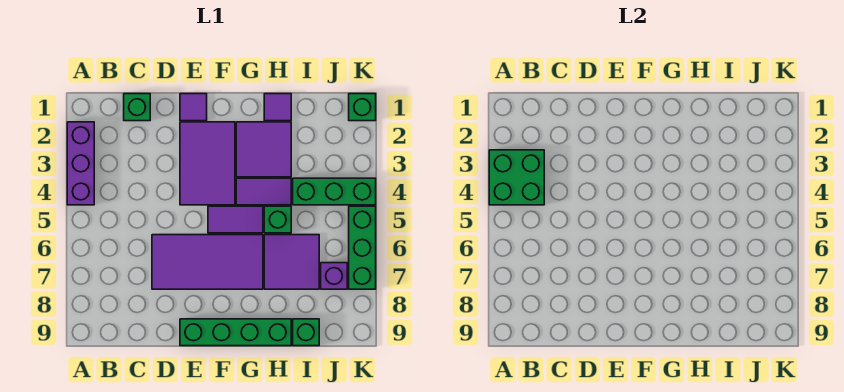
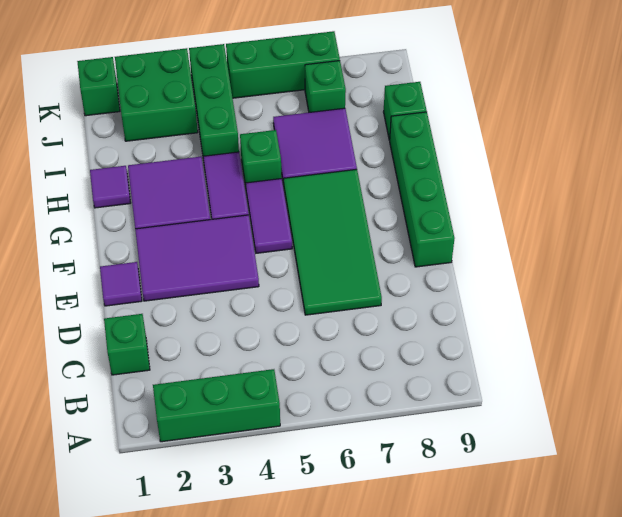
purple 1x3 brick [67,122,94,205] -> green 1x3 brick [153,369,280,442]
green 2x2 brick [489,150,544,205] -> green 2x2 brick moved to [115,48,198,141]
purple 2x4 tile [152,235,263,289] -> green 2x4 tile [283,169,382,315]
purple 1x1 brick [321,263,347,289] -> green 1x1 brick [305,61,346,112]

